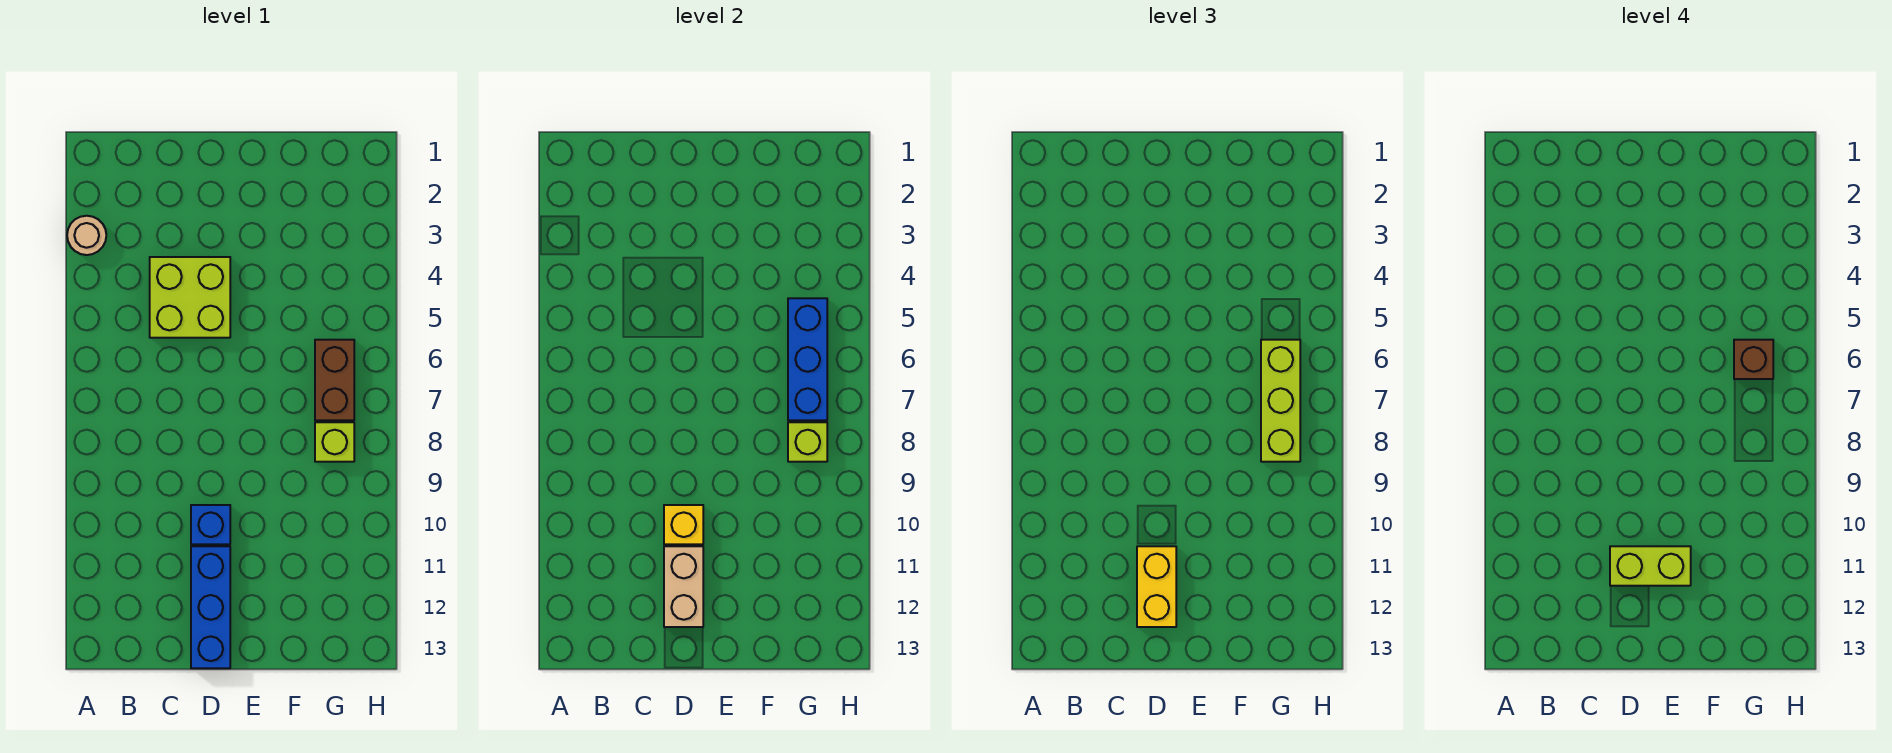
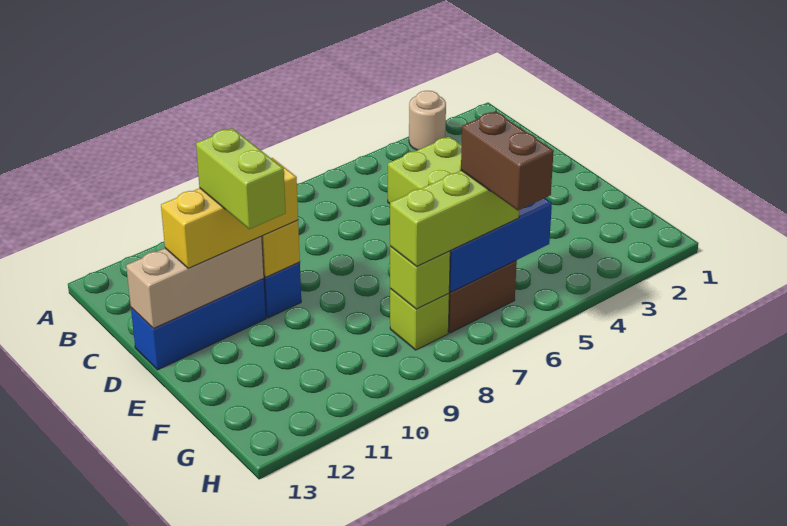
tan 1x2 brick [664,546,703,627] -> tan 1x3 brick [126,236,264,328]
yellow 1x2 brick [1137,546,1176,627] -> yellow 1x3 brick [161,158,298,268]
brown 1x1 brick [1734,340,1773,379] -> brown 1x2 brick [461,111,554,211]

